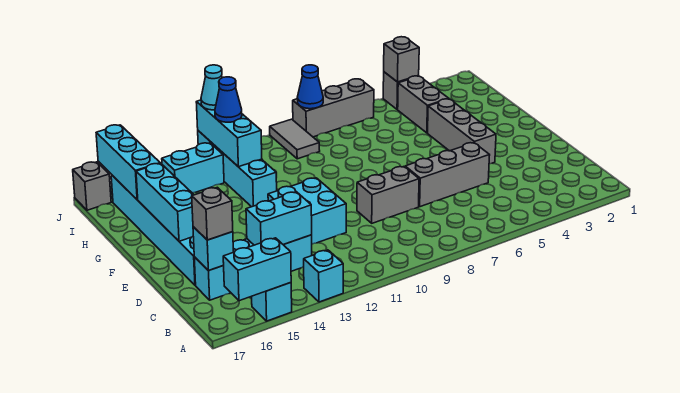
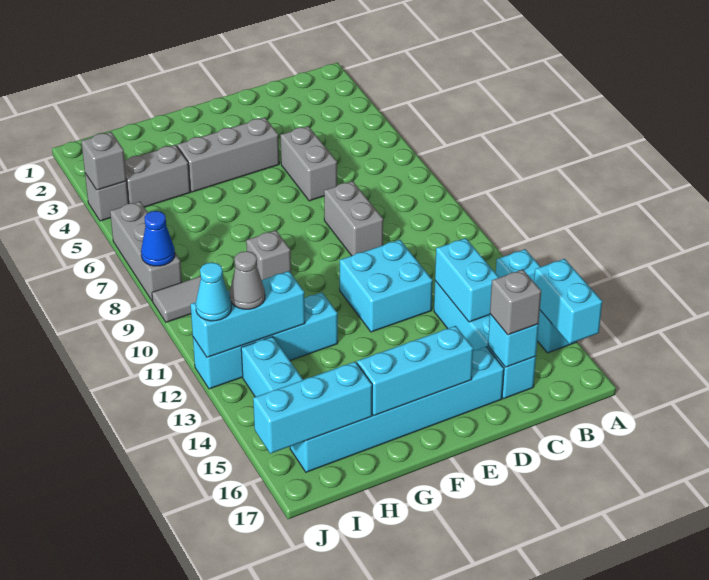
grey 1x3 brick [405,143,490,207] -> grey 1x2 brick [280,126,337,201]
blue 1x1 cone [215,77,242,122] -> grey 1x1 cone [230,251,265,309]
grey 1x1 brick [73,162,111,210] -> grey 1x1 brick moved to [246,230,291,280]

